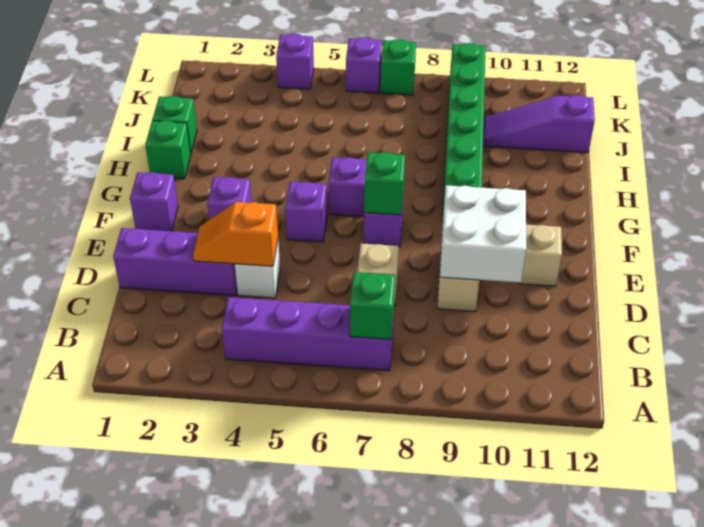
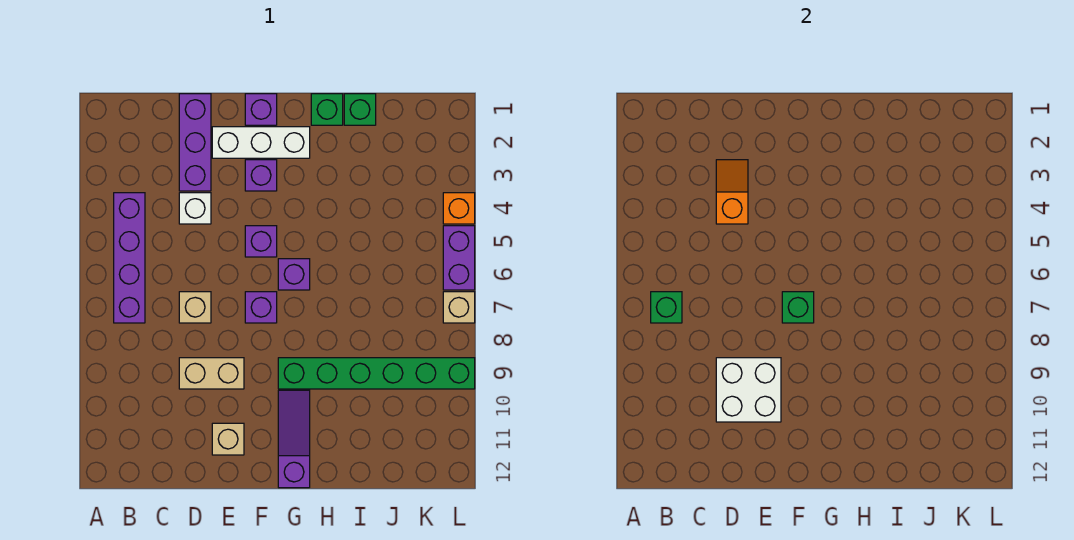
none -> white 1x3 brick [212,127,310,158]
purple 1x3 slope [483,95,595,153] -> purple 1x3 slope moved to [278,390,310,488]
purple 1x1 brick [276,34,314,89] -> orange 1x1 brick [443,193,475,224]
purple 1x1 brick [346,37,382,93] -> purple 1x2 brick [443,226,475,290]
green 1x1 brick [380,39,416,95] -> tan 1x1 brick [443,292,475,323]

